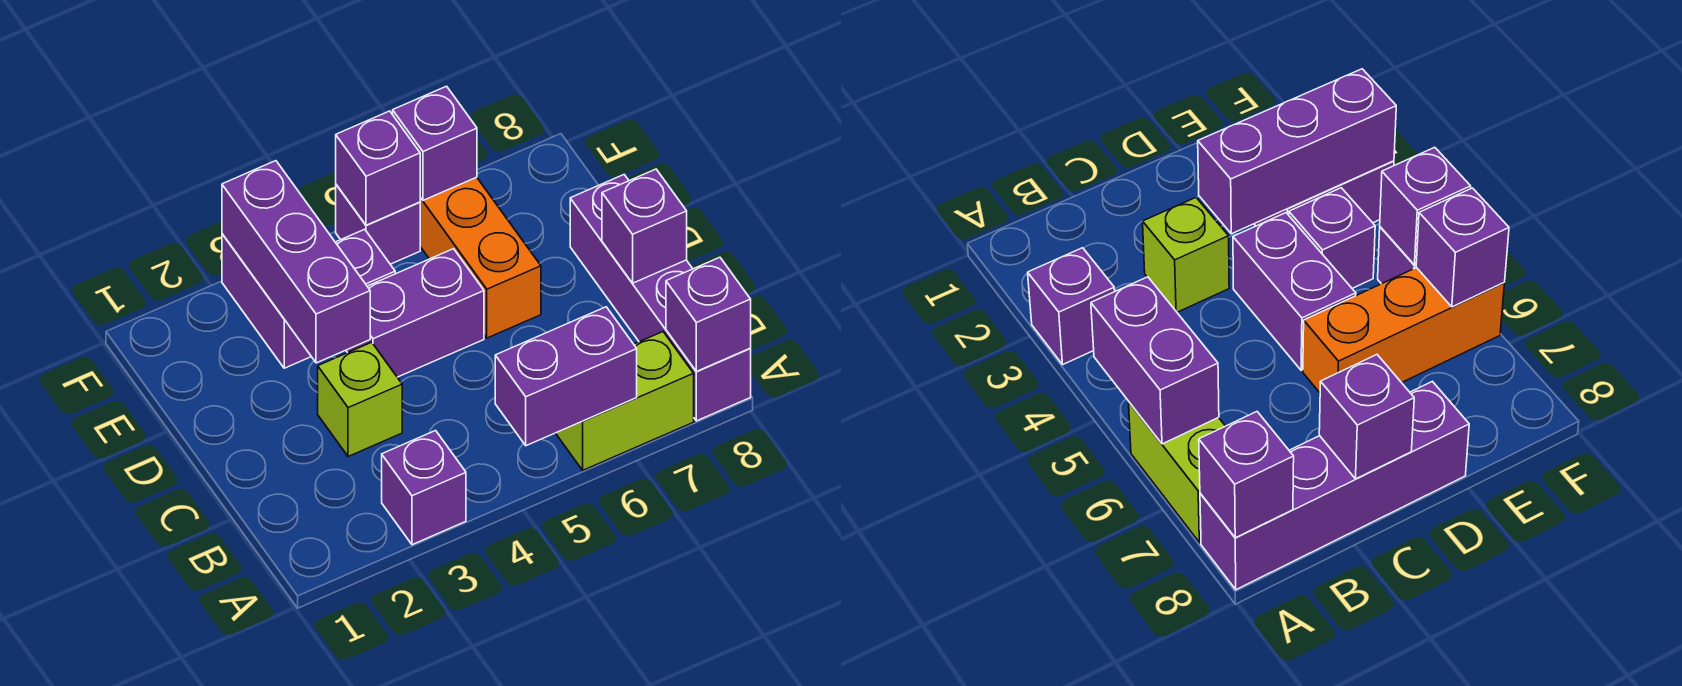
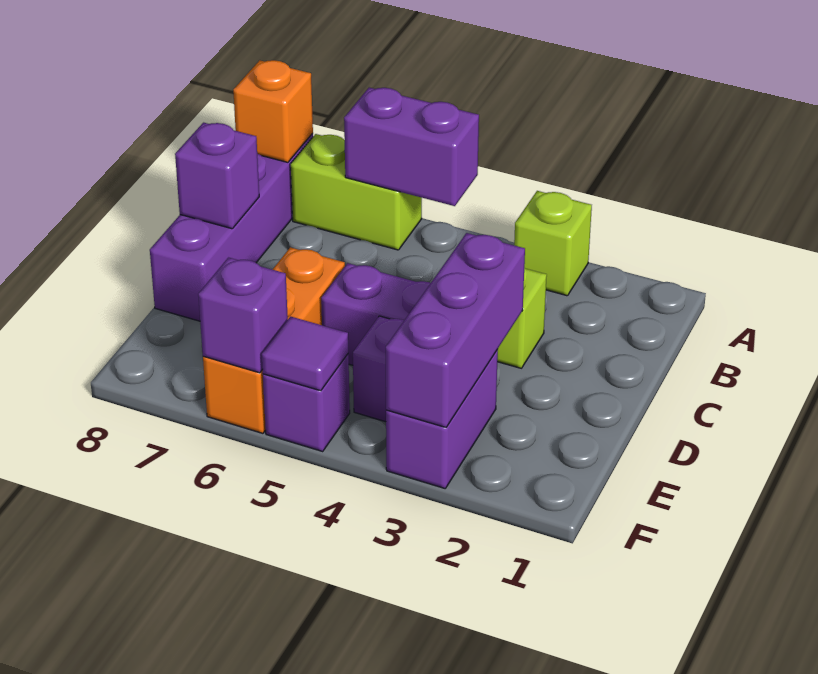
purple 1x1 brick [382,431,466,545] -> lime 1x1 brick [514,191,592,296]
purple 1x1 brick [666,257,751,371] -> orange 1x1 brick [233,60,313,162]
purple 1x1 brick [336,111,420,225] -> purple 1x1 tile [262,317,348,391]

